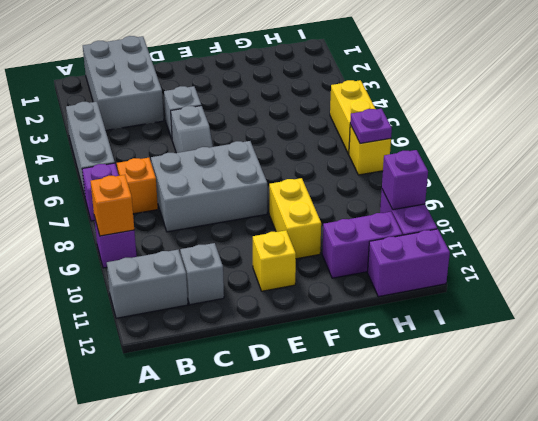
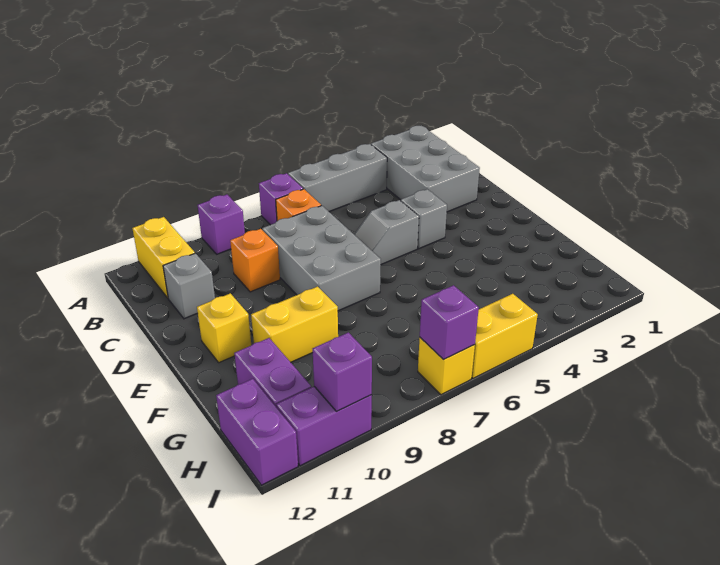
orange 1x1 brick [91,175,134,236] -> orange 1x1 brick moved to [230,229,280,292]
grey 1x2 brick [107,250,188,318] -> yellow 1x2 brick [132,217,195,298]
grey 2x3 brick [83,36,164,130] -> grey 2x3 brick turned to [371,126,480,212]
purple 1x1 plate [350,109,392,144] -> purple 1x1 brick [420,285,479,360]

